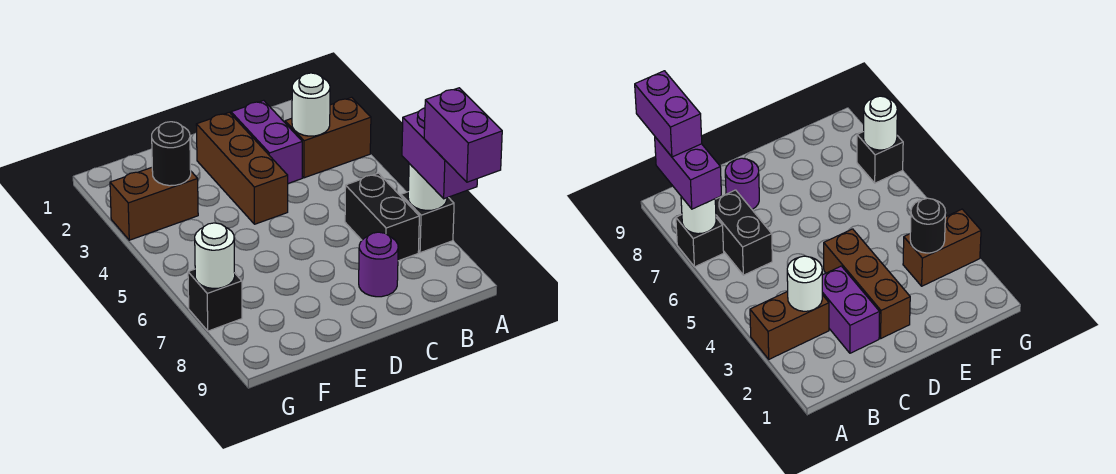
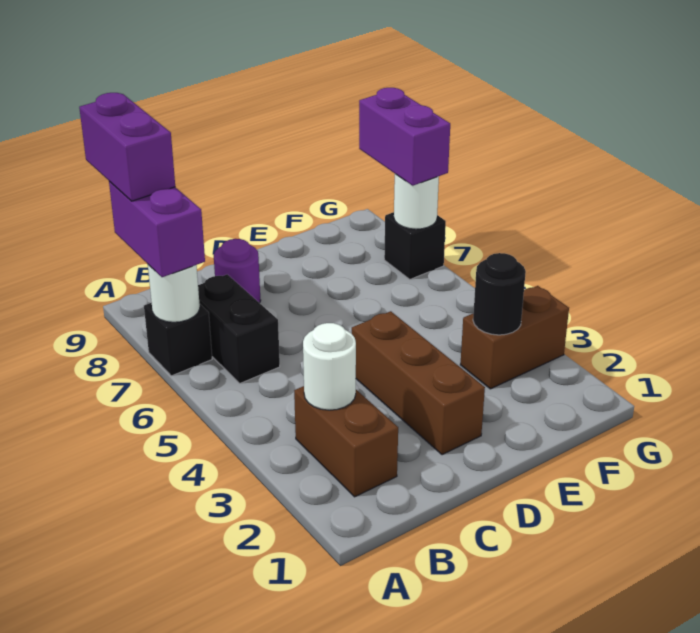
brown 1x2 brick [285,97,371,178] -> brown 1x2 brick turned to [294,386,398,497]
purple 1x2 brick [231,100,302,183] -> purple 1x2 brick moved to [359,88,450,186]

